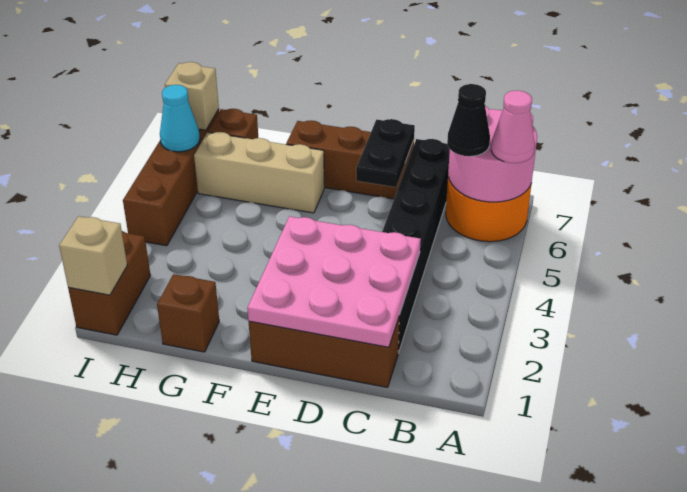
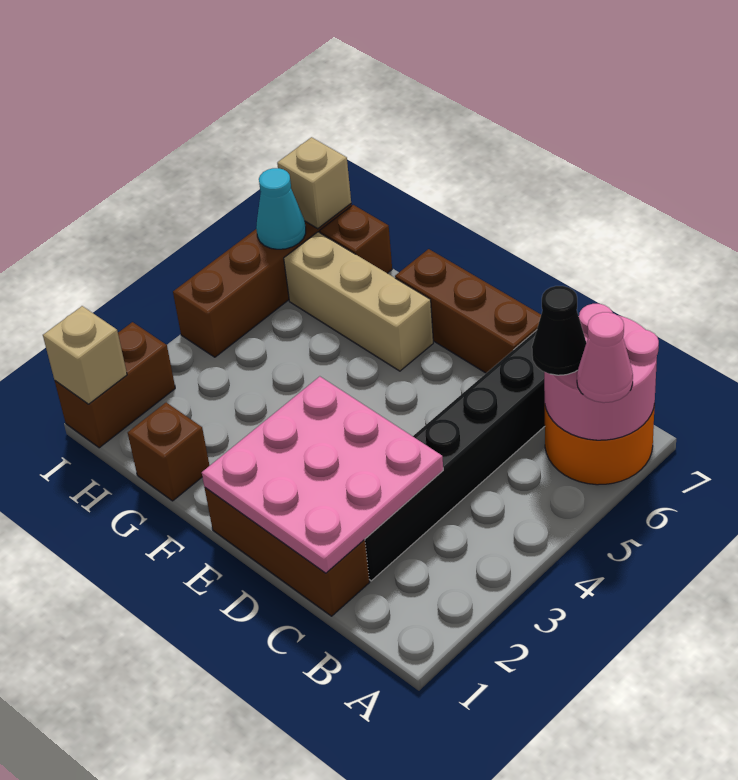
black 1x2 plate [356,119,415,187] -> none

